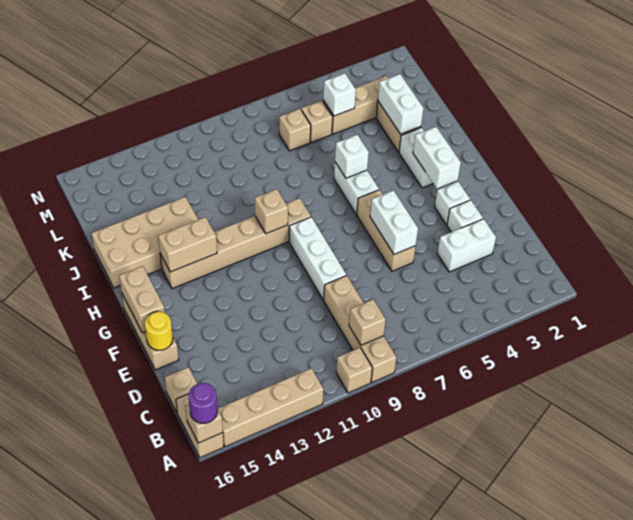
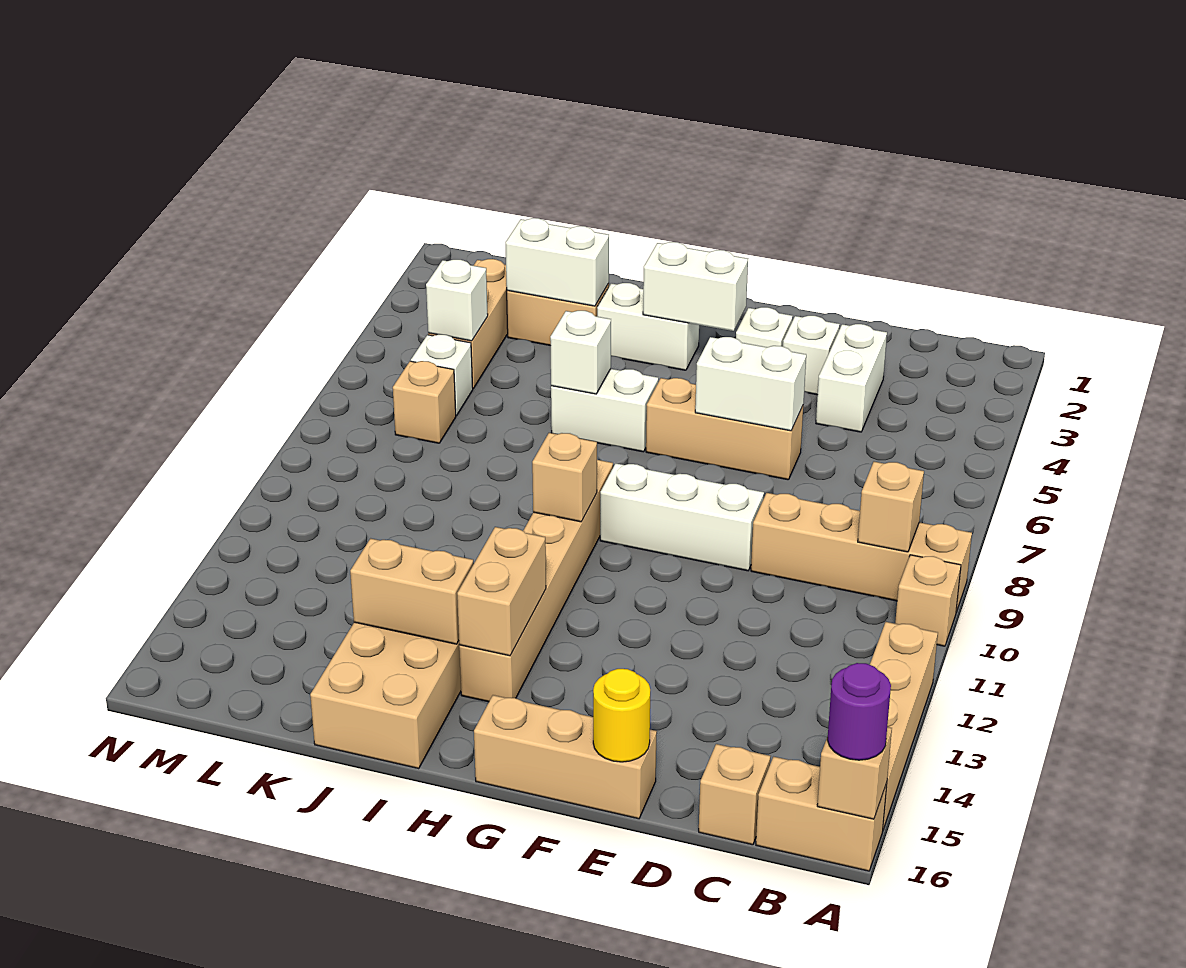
tan 1x2 brick [119,266,165,333] -> tan 1x2 brick moved to [350,538,474,644]
tan 1x1 brick [301,101,333,142] -> white 1x1 brick [411,335,473,416]

